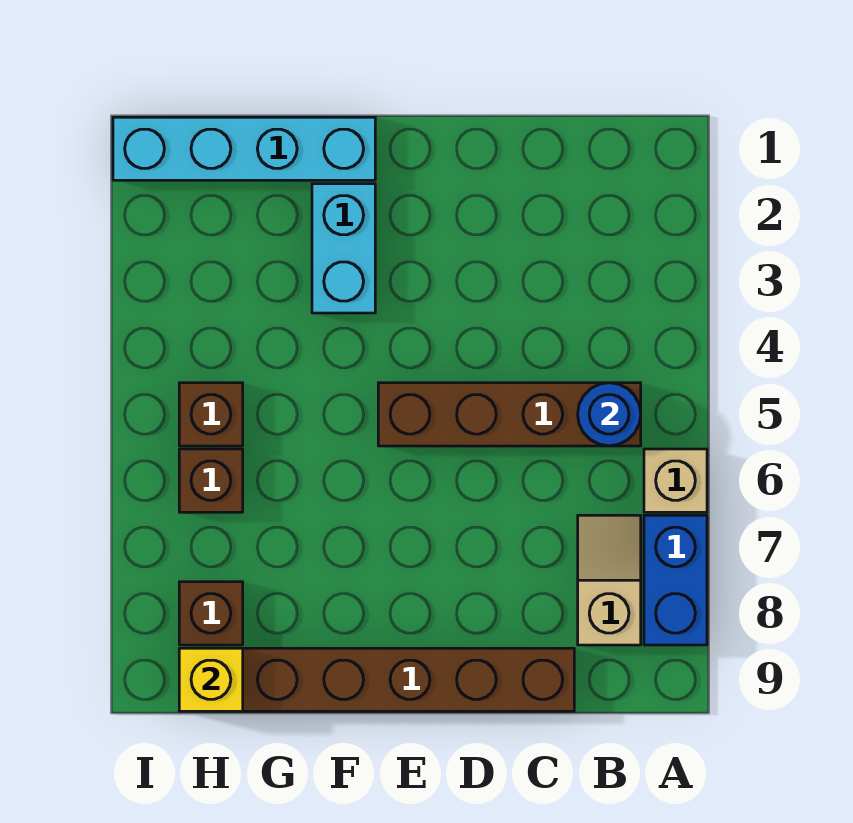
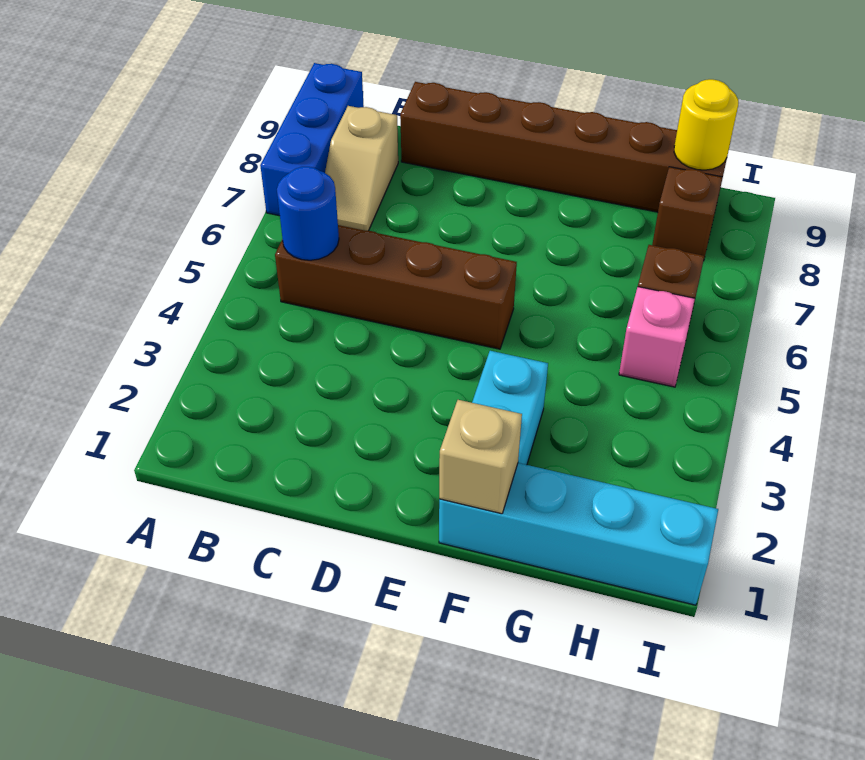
tan 1x1 brick [644,449,707,512] -> tan 1x1 brick moved to [439,400,522,514]
blue 1x2 brick [644,515,707,645] -> blue 1x3 brick [260,63,364,216]
brown 1x1 brick [179,383,243,446] -> pink 1x1 brick [619,287,695,387]
yellow 1x1 brick [179,648,243,711] -> yellow 1x1 round brick [674,79,738,170]

